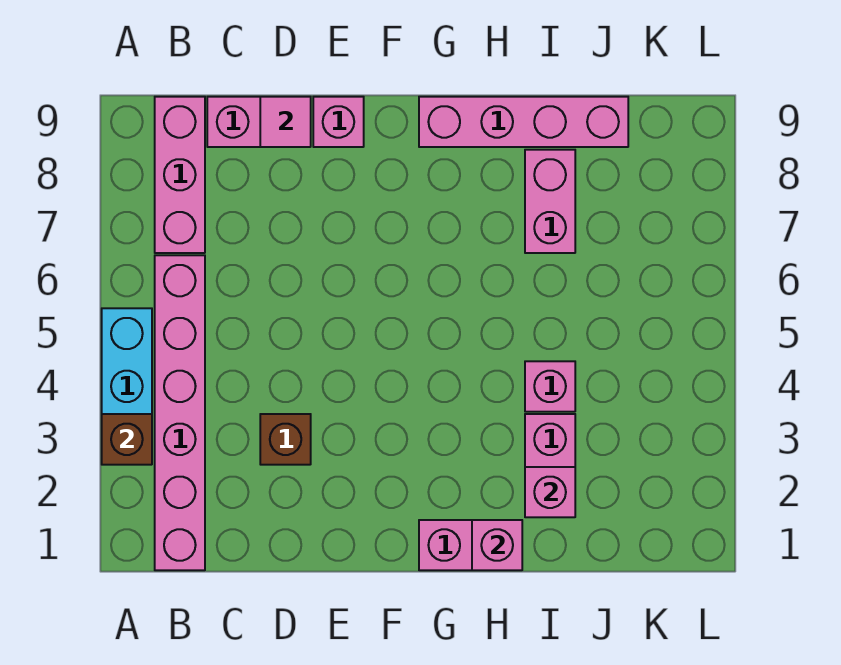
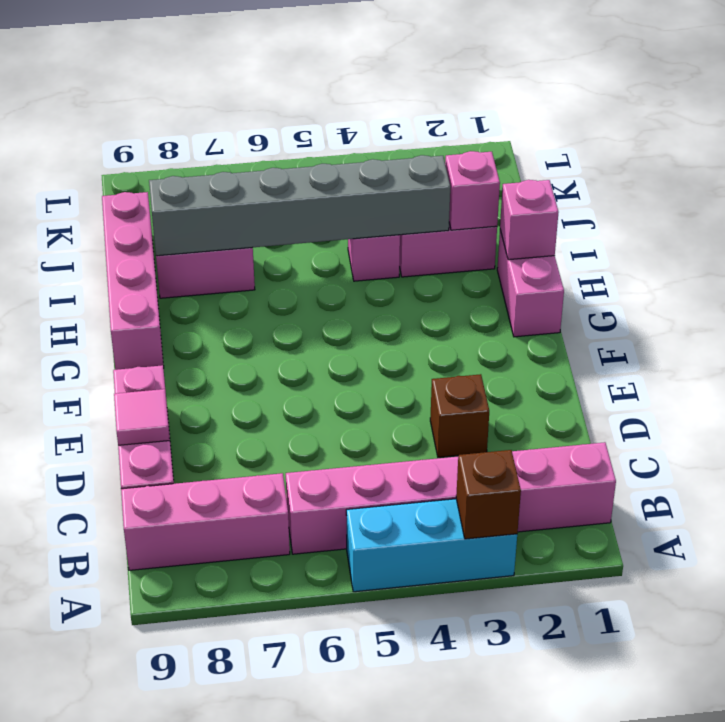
none -> grey 1x6 brick [149,155,450,256]

